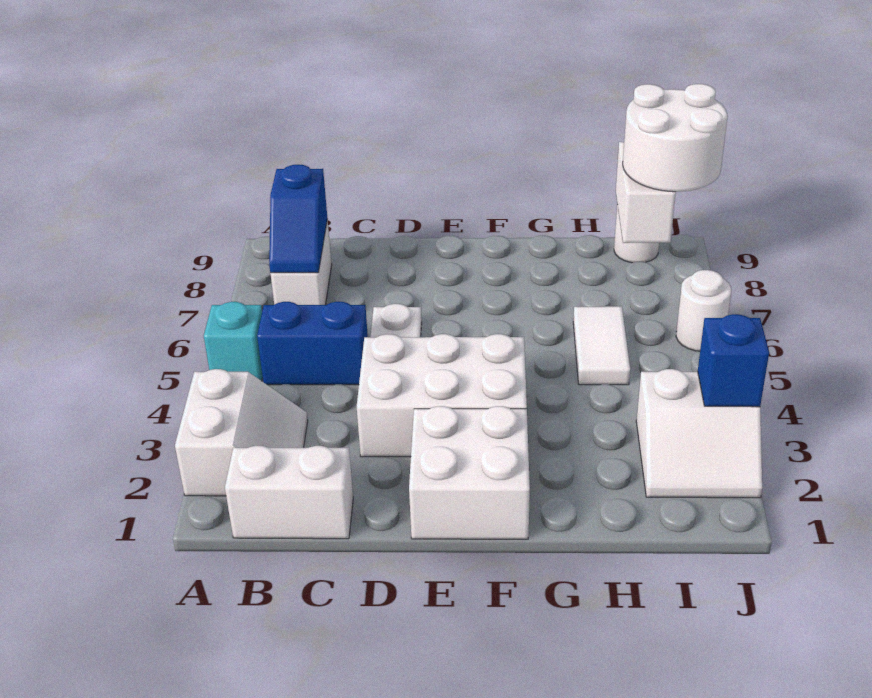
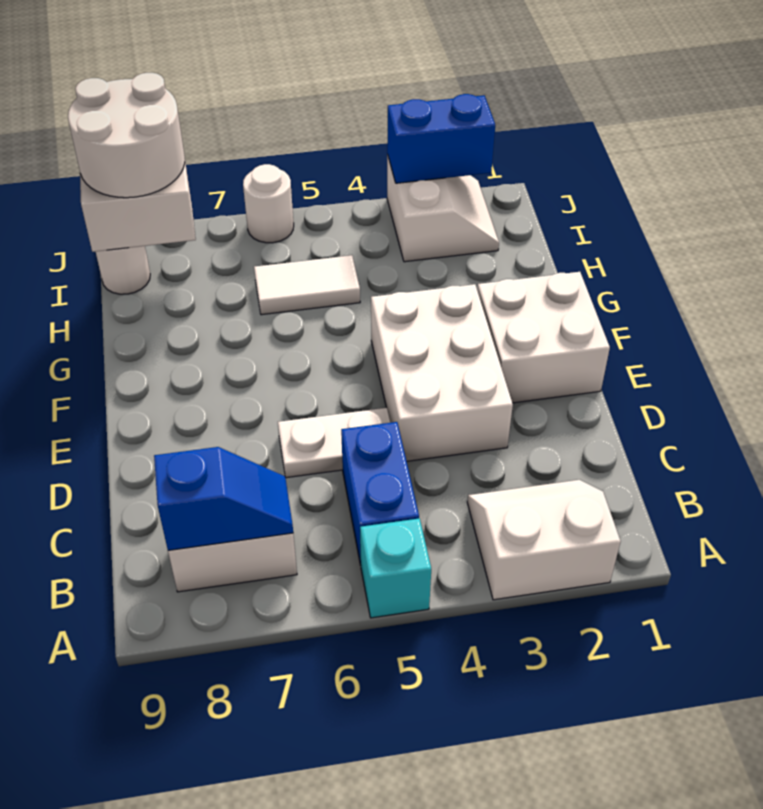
white 1x2 brick [225,446,353,539] -> none
blue 1x1 brick [698,314,769,407] -> blue 1x2 brick [387,94,495,183]

